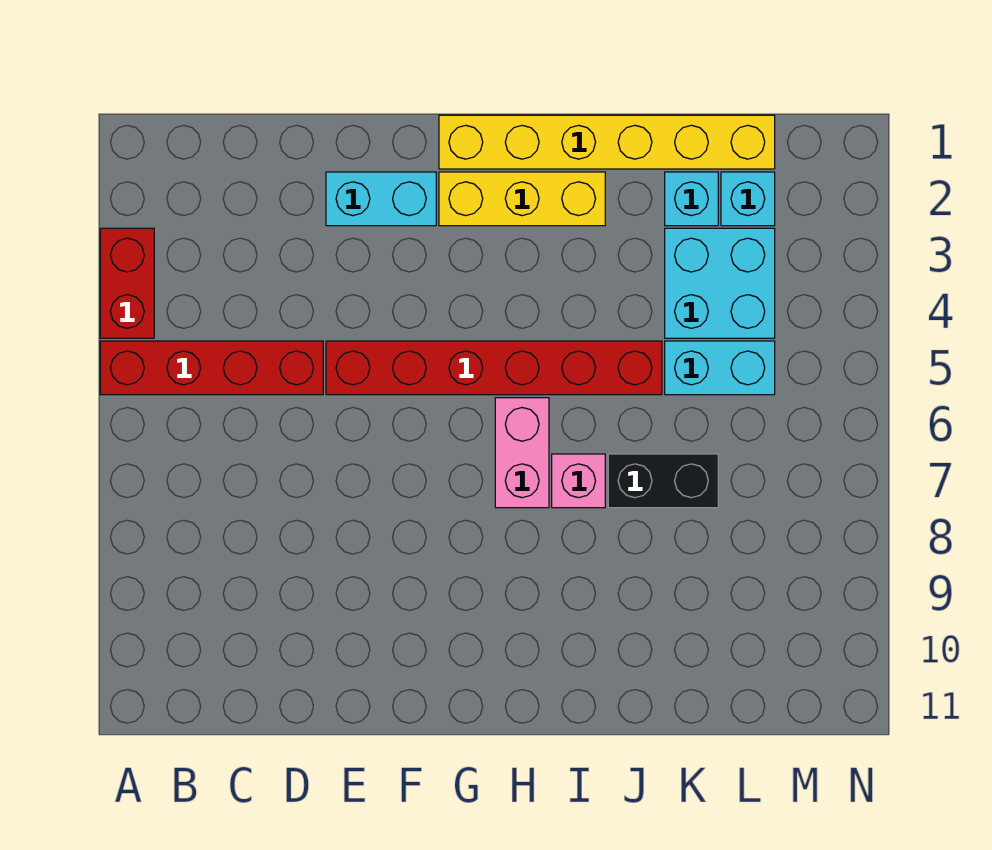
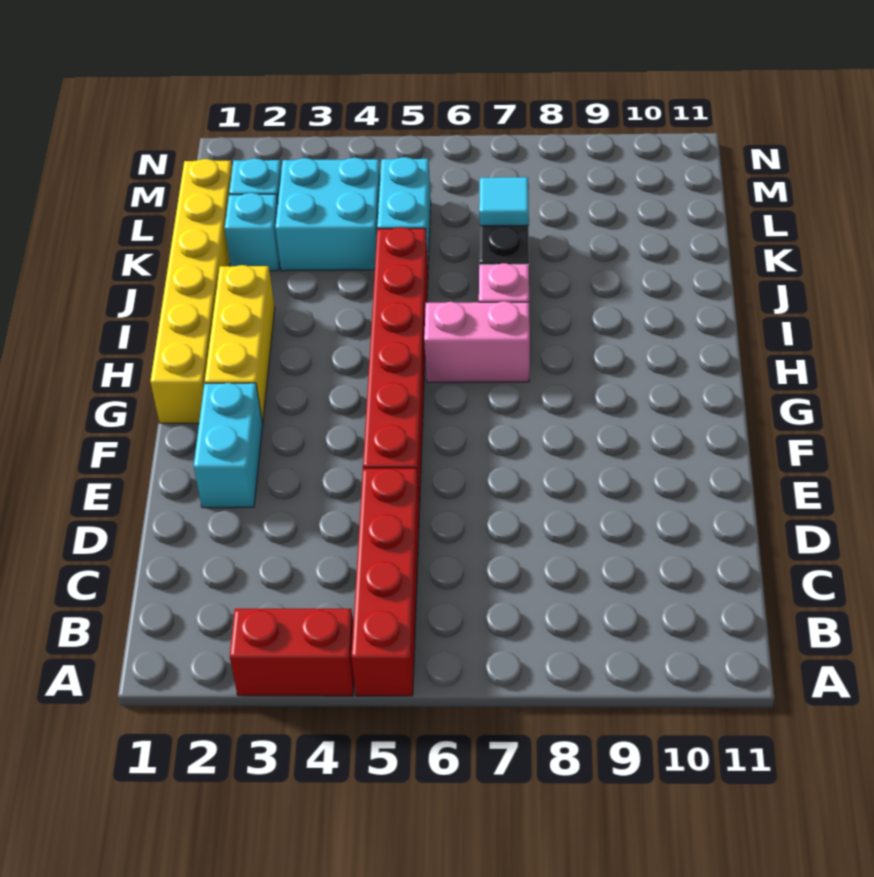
none -> cyan 1x1 tile [479,177,529,226]

